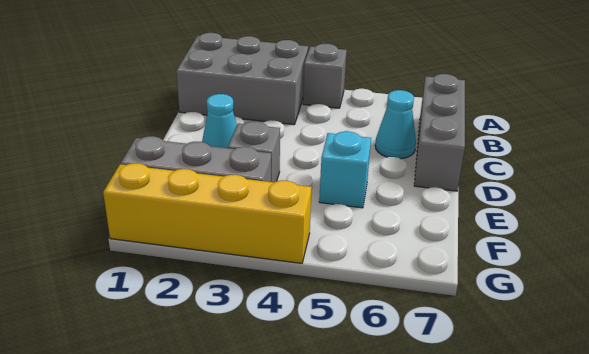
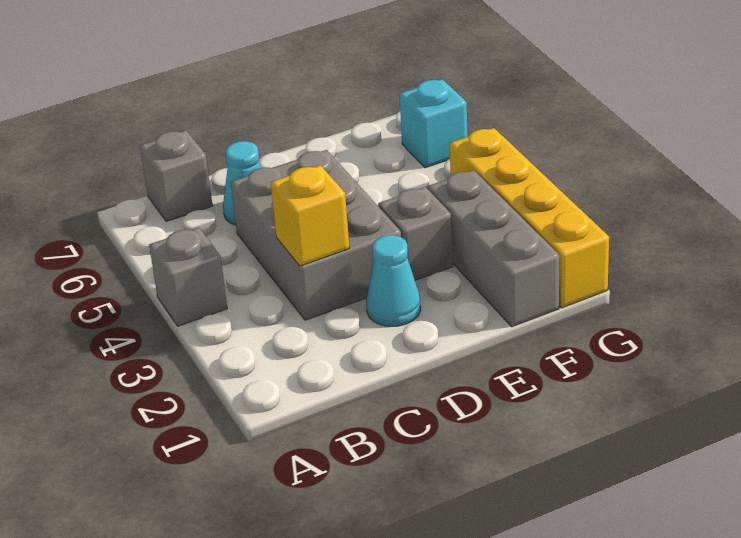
grey 2x3 brick [176,33,308,125] -> grey 2x3 brick moved to [231,150,401,320]
grey 1x3 brick [414,74,465,191] -> grey 1x1 brick [140,131,213,221]
none -> yellow 1x1 brick [271,165,349,266]
cyan 1x1 brick [319,131,371,208] -> cyan 1x1 brick moved to [399,79,468,168]

